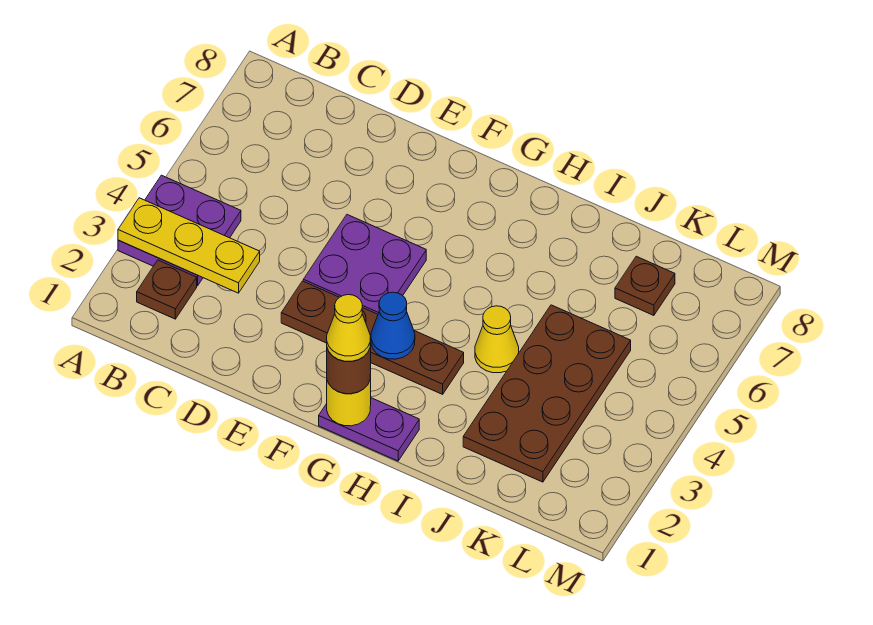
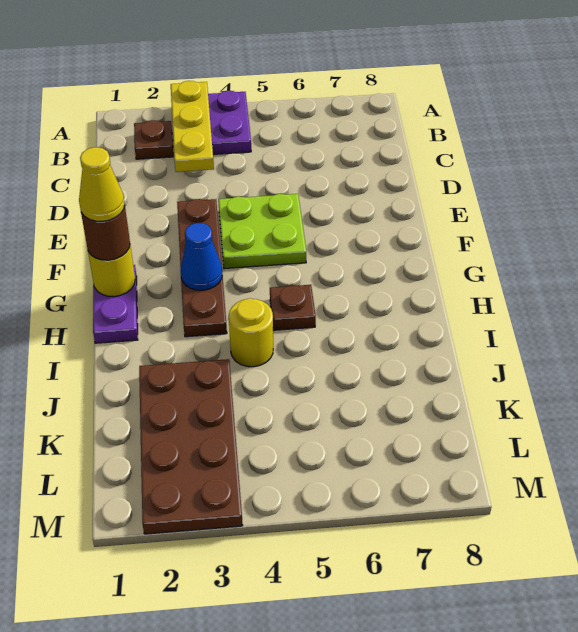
purple 2x2 plate [303,215,426,314] -> lime 2x2 plate [218,194,306,269]
yellow 1x1 cone [475,306,519,373] -> yellow 1x1 round brick [229,298,273,367]
brown 2x4 plate [463,305,631,482] -> brown 2x4 plate turned to [139,359,243,534]
brown 1x1 plate [615,256,675,315] -> brown 1x1 plate moved to [270,285,316,330]

